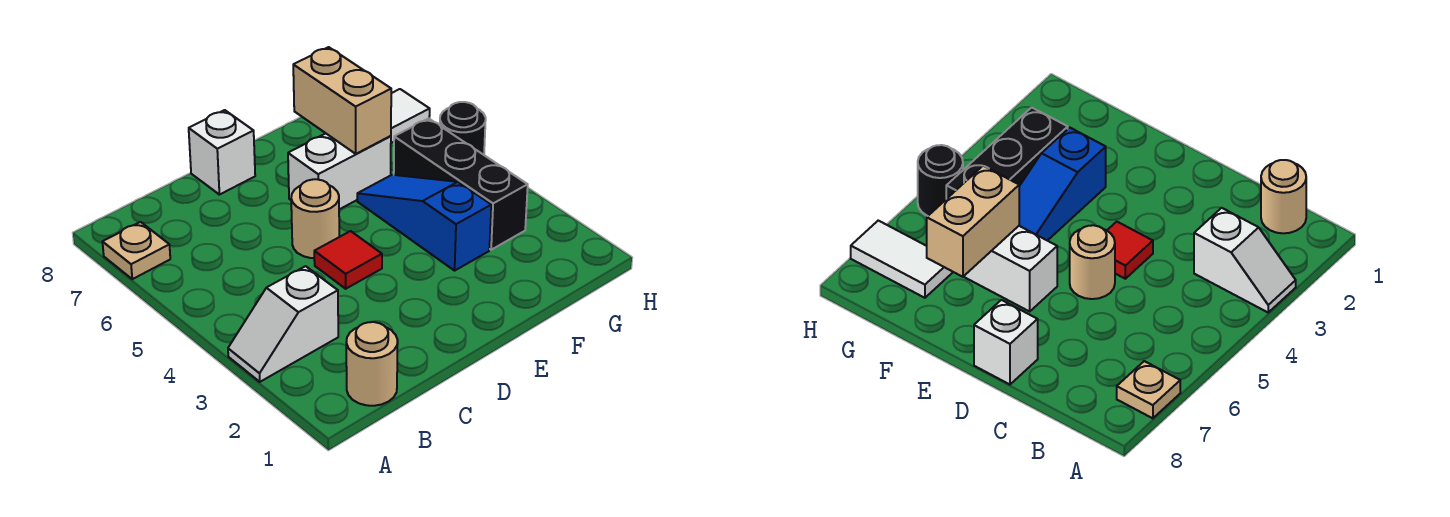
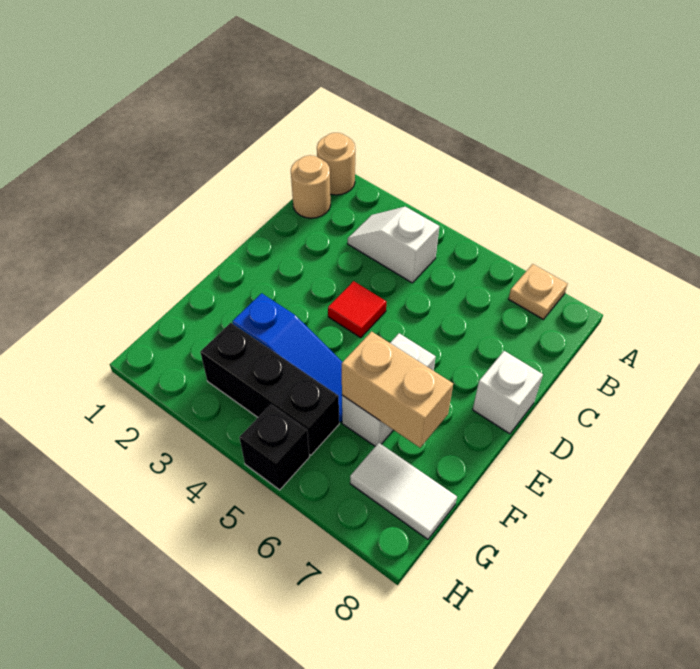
white 1x2 slope [228,266,338,382] -> white 1x2 slope turned to [348,207,439,283]
tan 1x1 round brick [291,179,339,258] -> tan 1x1 round brick moved to [317,133,355,195]
white 1x2 tile [391,89,430,143] -> white 1x2 tile turned to [350,443,457,539]
black 1x1 round brick [440,102,486,155] -> black 1x1 brick [239,405,309,490]

